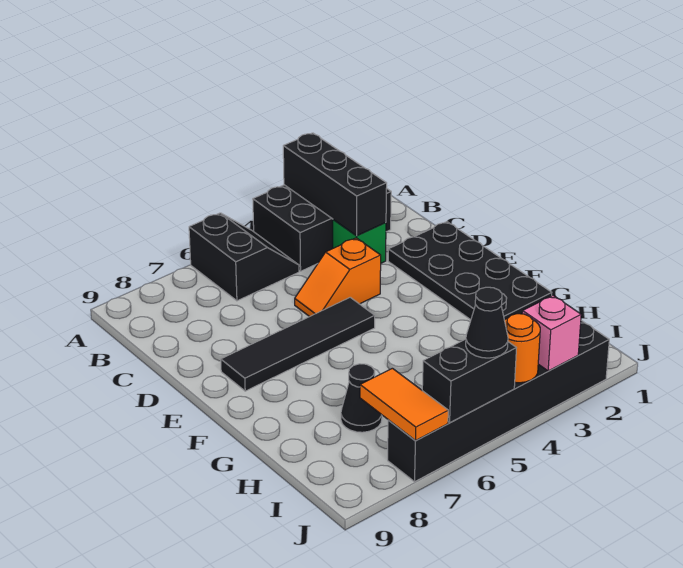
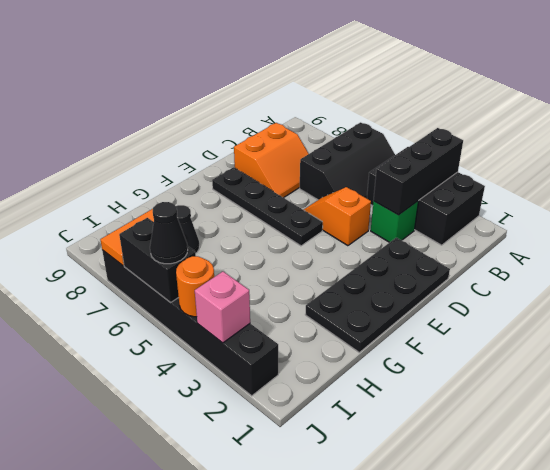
black 2x2 slope [189,213,299,301] -> black 2x3 slope [300,122,395,200]
none -> orange 2x2 slope [234,123,309,197]
black 1x4 tile [221,297,375,391] -> black 1x4 plate [212,167,323,246]

